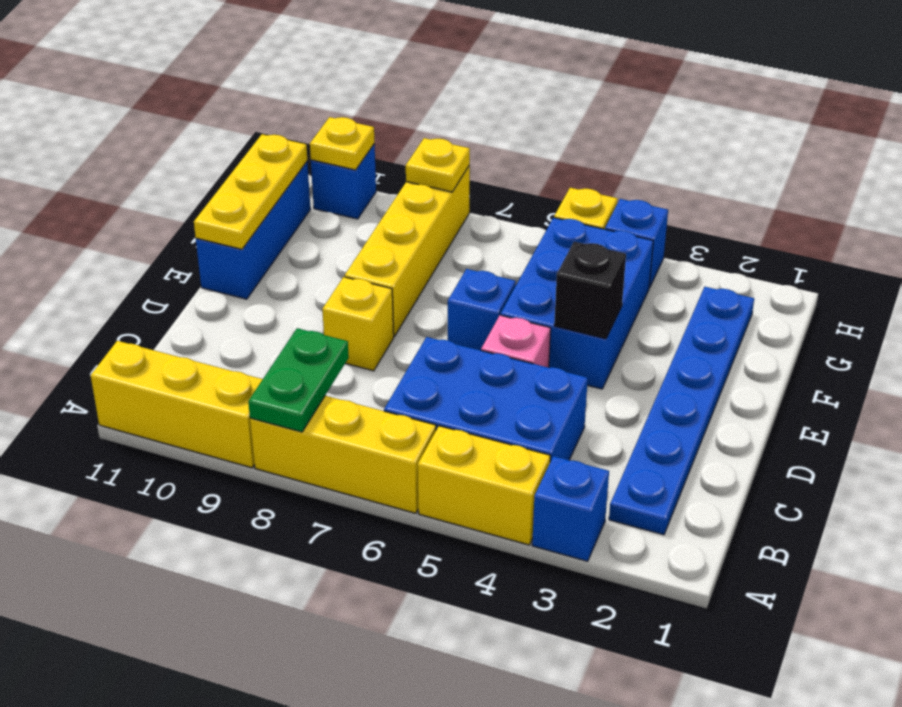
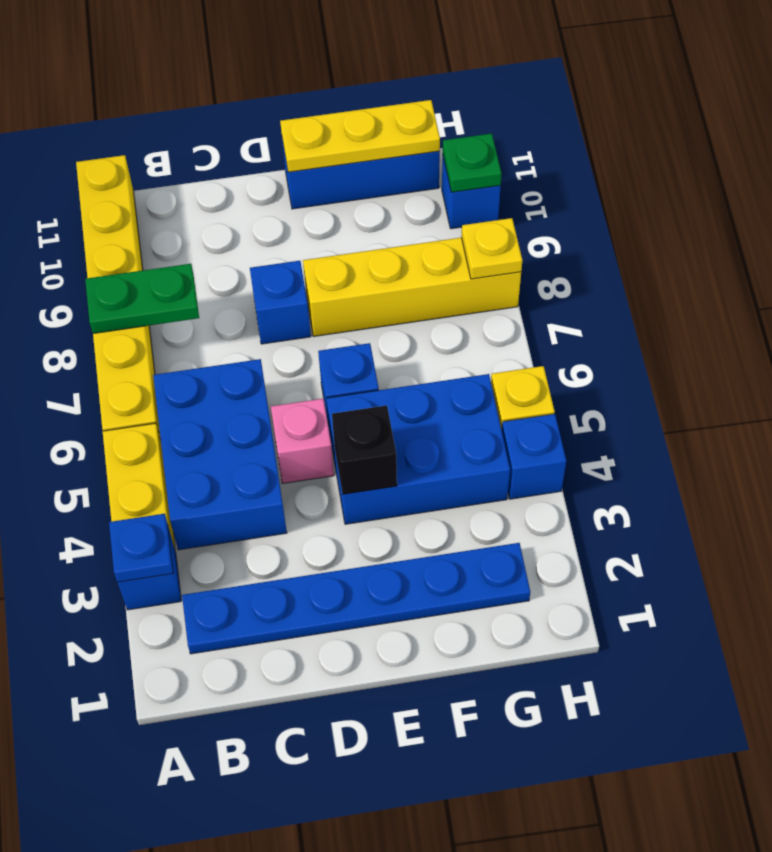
none -> blue 1x1 plate [109,514,173,582]
yellow 1x1 brick [322,277,394,371] -> blue 1x1 brick [250,261,311,344]
yellow 1x1 plate [310,117,375,170] -> green 1x1 plate [443,133,502,192]

